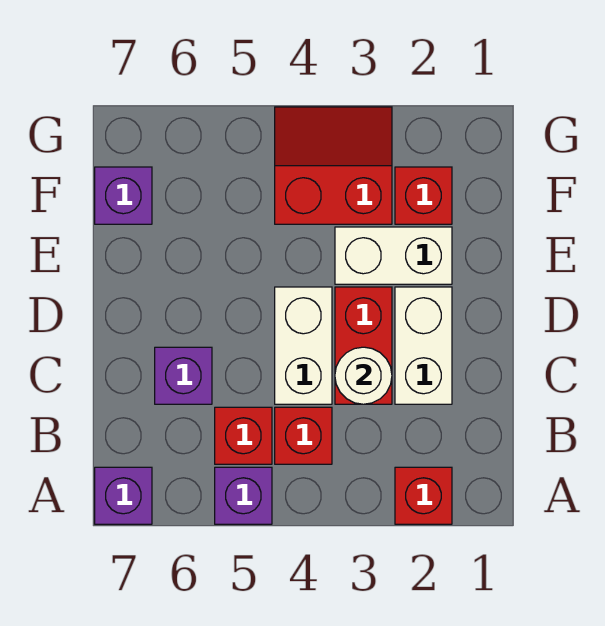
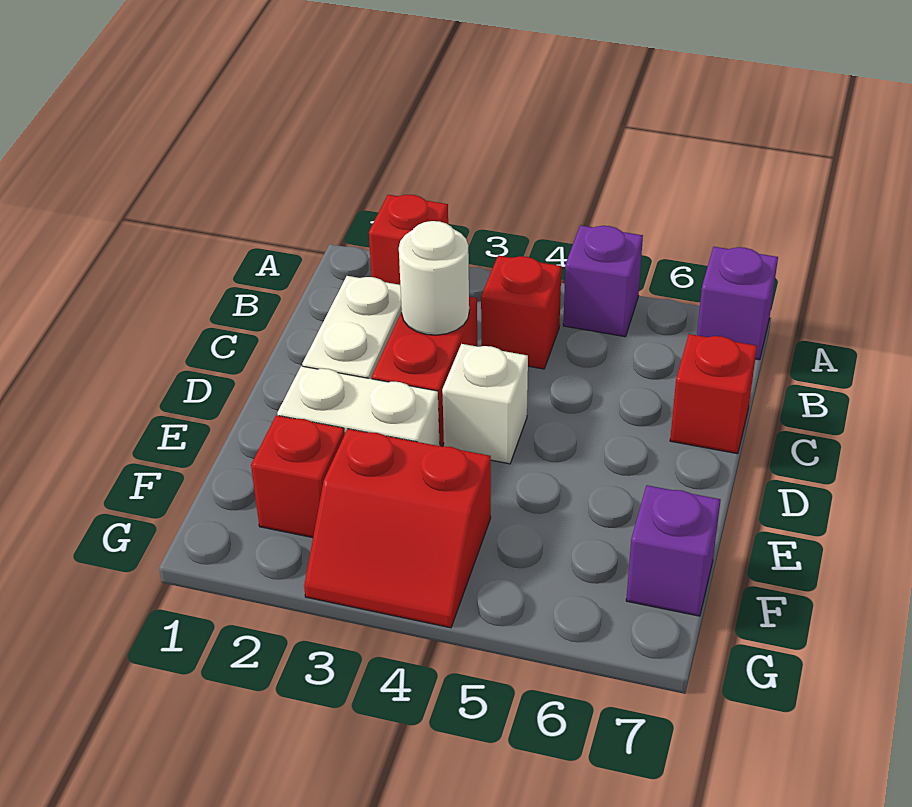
red 1x1 brick [215,407,272,464] -> red 1x1 brick moved to [670,334,757,454]
white 1x2 brick [275,287,332,404] -> white 1x1 brick [442,344,528,464]
purple 1x1 brick [155,347,212,404] -> none

